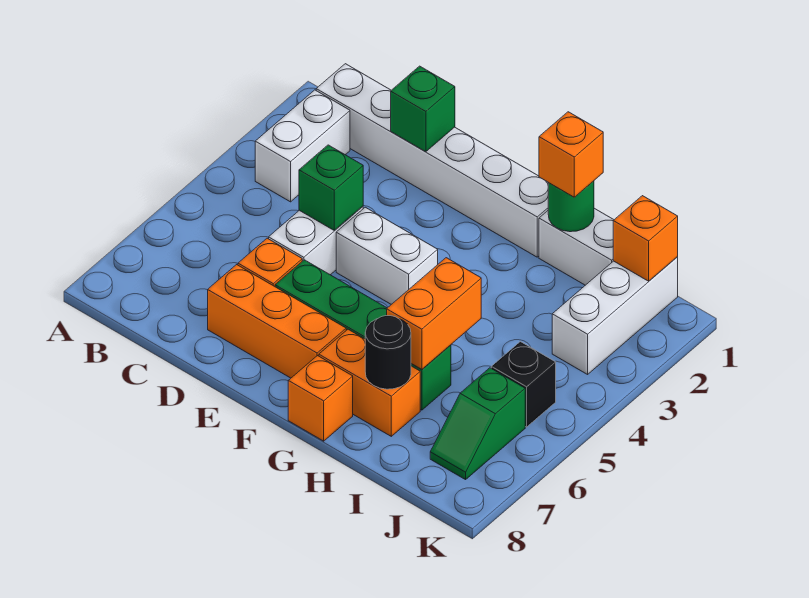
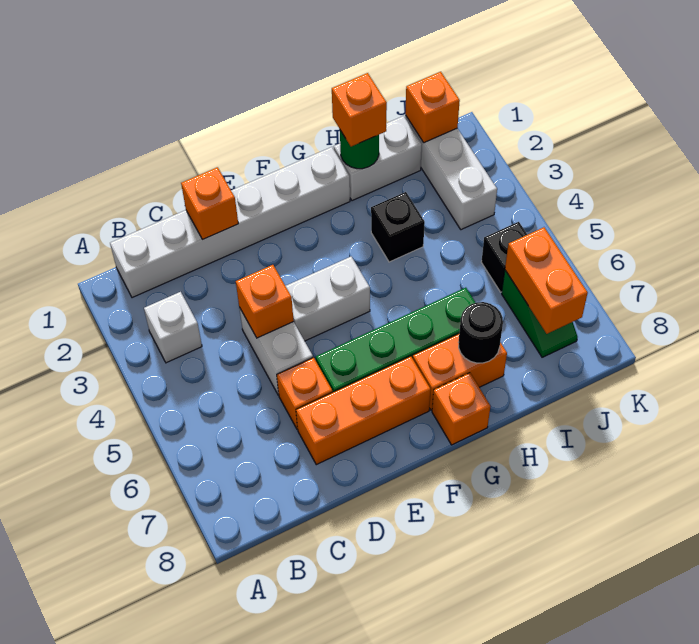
white 1x2 brick [255,90,350,202] -> white 1x1 brick [144,292,202,363]
green 1x1 brick [391,66,455,152] -> orange 1x1 brick [181,167,238,239]
green 1x1 brick [299,145,363,231] -> orange 1x1 brick [236,265,294,338]
none -> black 1x1 brick [371,192,425,262]
orange 1x2 brick [387,258,481,370] -> orange 1x2 brick moved to [505,227,588,334]

